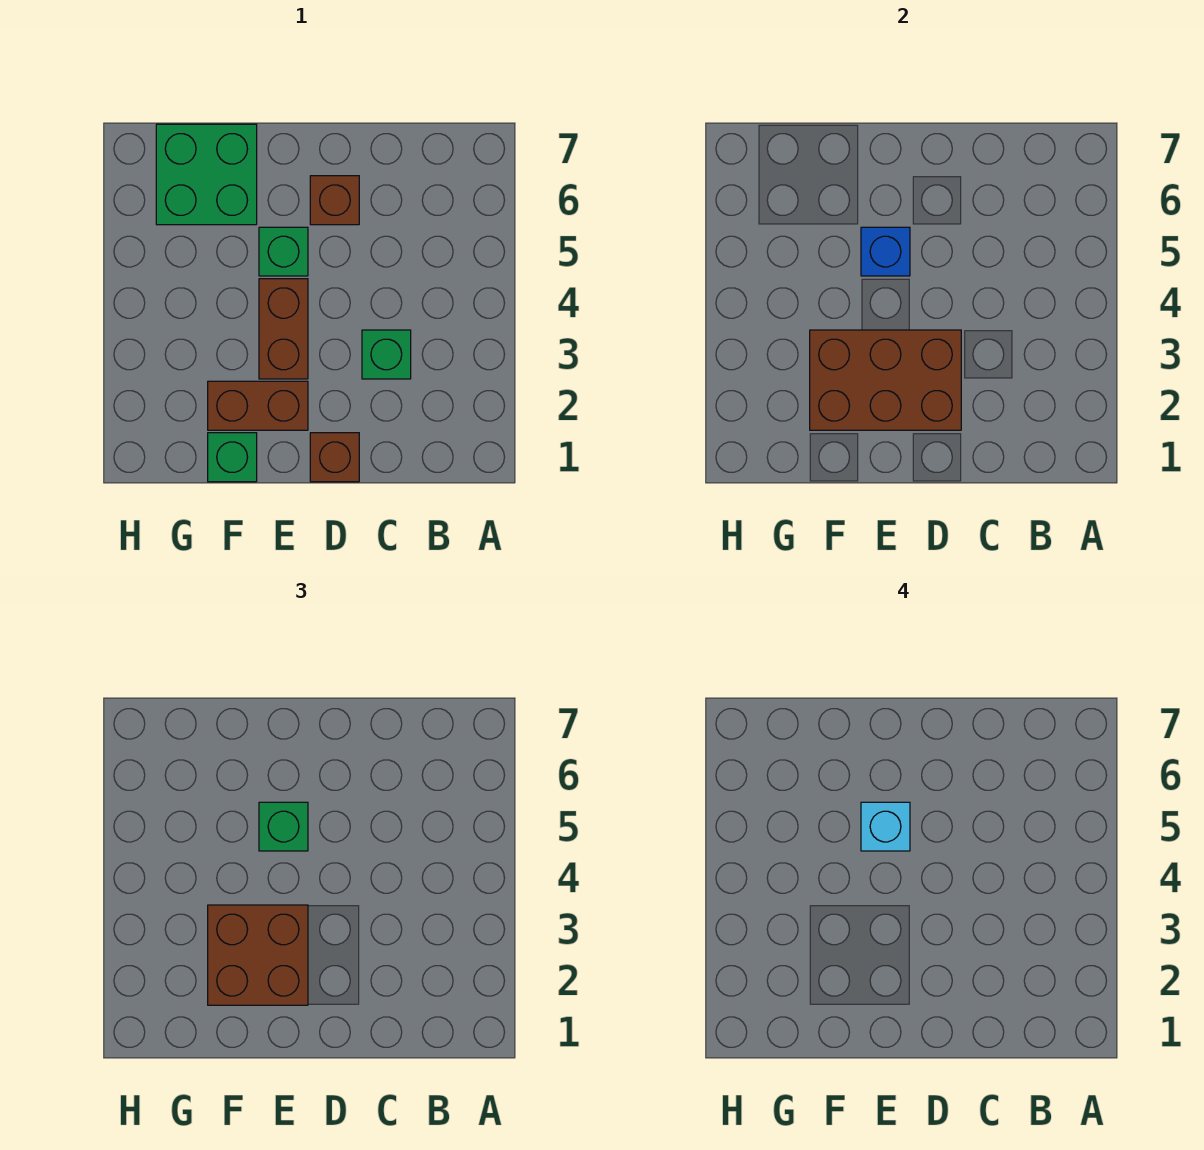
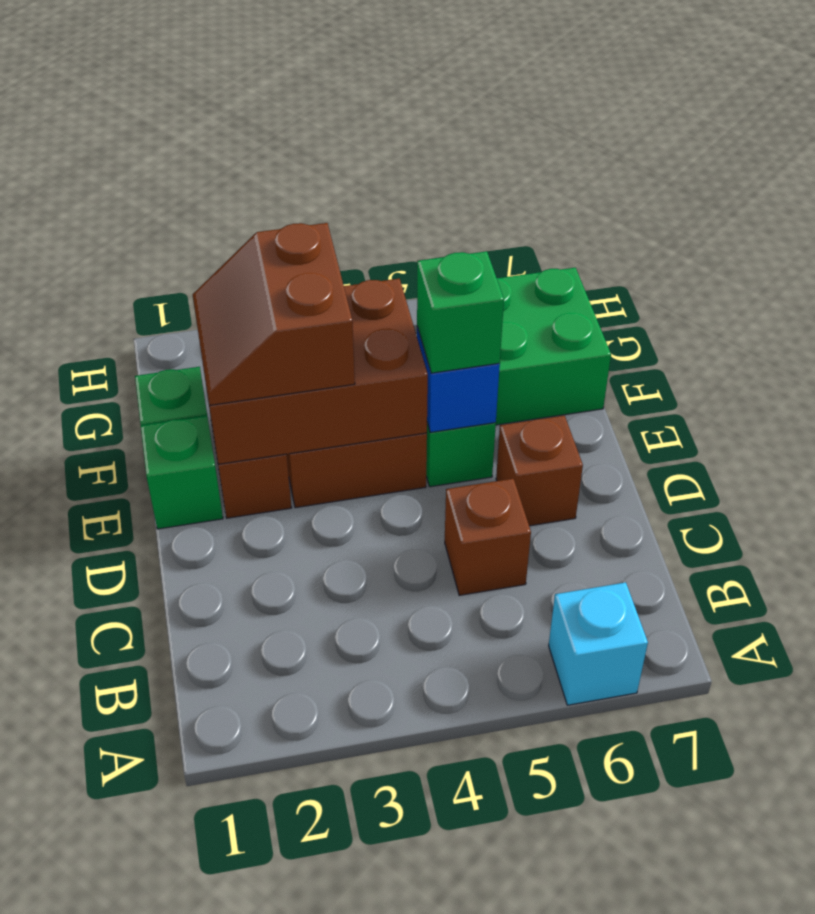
green 1x1 brick [362,330,411,379] -> green 1x1 brick moved to [141,416,223,529]
brown 1x1 brick [310,433,359,482] -> brown 1x1 brick moved to [445,479,531,595]
brown 2x3 brick [810,330,961,430] -> brown 2x3 brick turned to [197,279,428,464]
brown 2x2 brick [208,905,308,1005] -> brown 2x2 slope [193,223,355,405]
cyan 1x1 brick [861,802,910,851] -> cyan 1x1 brick moved to [549,582,648,705]

